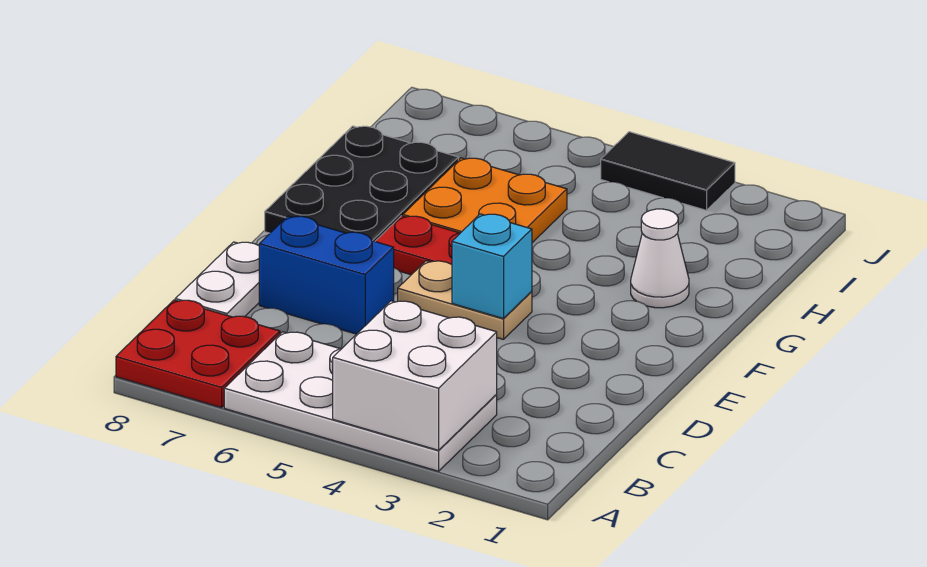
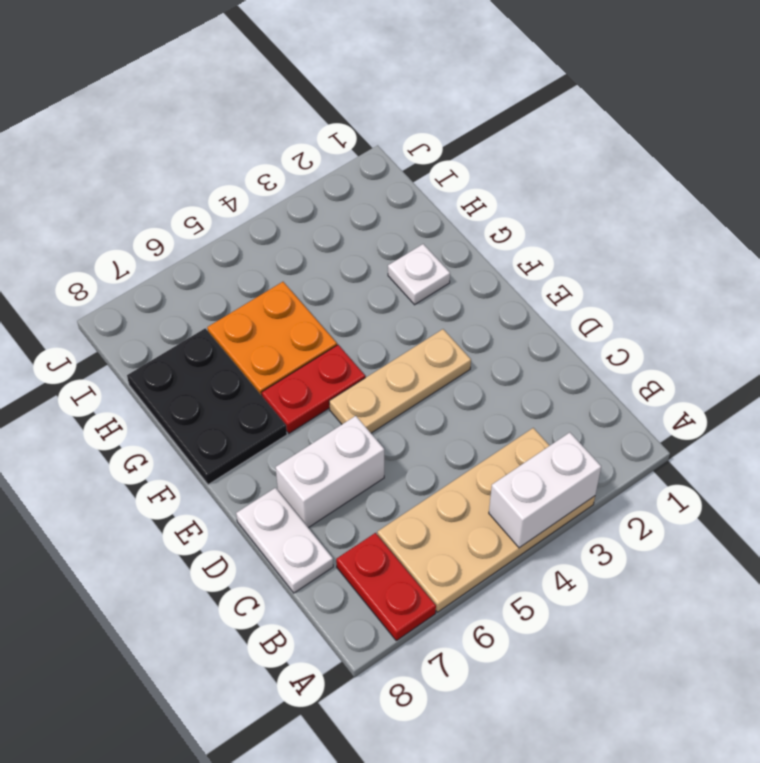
white 2x4 plate [224,332,497,471] -> tan 2x4 plate [377,428,595,612]
white 2x2 brick [333,301,497,450] -> white 1x2 brick [489,432,601,548]
red 2x2 plate [116,300,280,408] -> red 1x2 plate [336,533,436,641]
blue 1x2 brick [259,216,394,334] -> white 1x2 brick [276,416,384,528]
tan 1x2 plate [398,261,532,339] -> tan 1x3 plate [329,329,471,433]
cyan 1x1 brick [452,214,532,319] -> none
white 1x1 cone [631,209,689,308] -> white 1x1 plate [388,244,450,305]
black 1x2 tile [601,132,735,210] -> none

